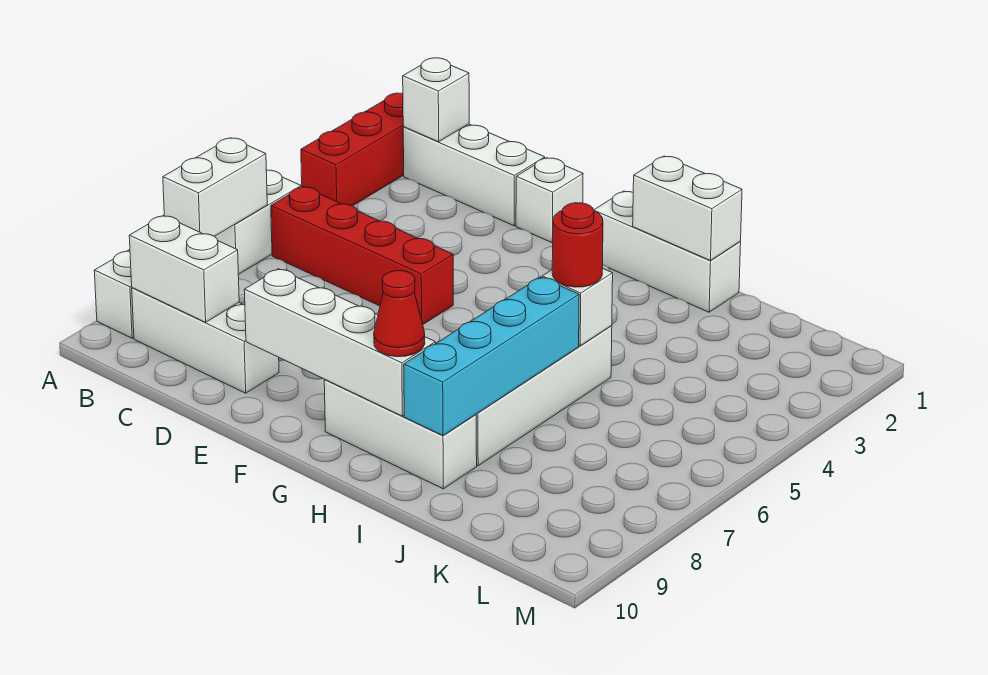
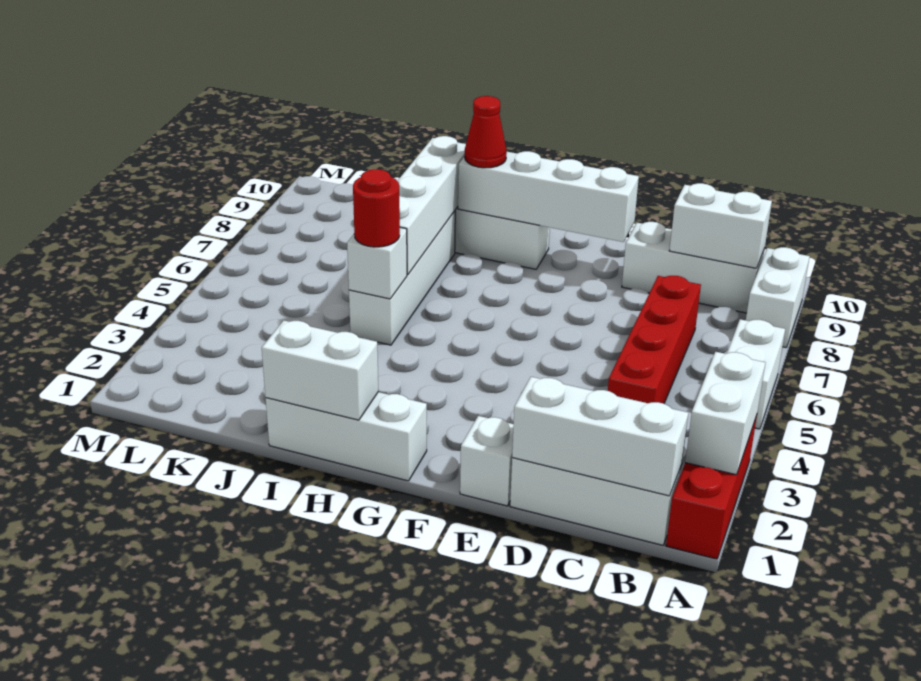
white 1x2 brick [163,138,267,236] -> white 1x2 brick moved to [685,352,765,475]
white 1x1 brick [403,58,469,142] -> white 1x3 brick [512,377,688,496]
red 1x4 brick [271,187,453,324] -> red 1x4 brick turned to [608,276,701,404]
cyan 1x4 brick [404,277,579,435] -> white 1x4 brick [398,136,466,275]

